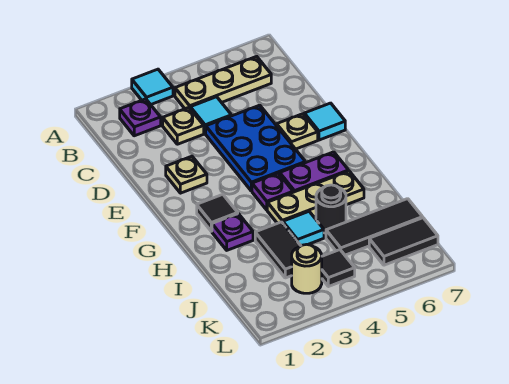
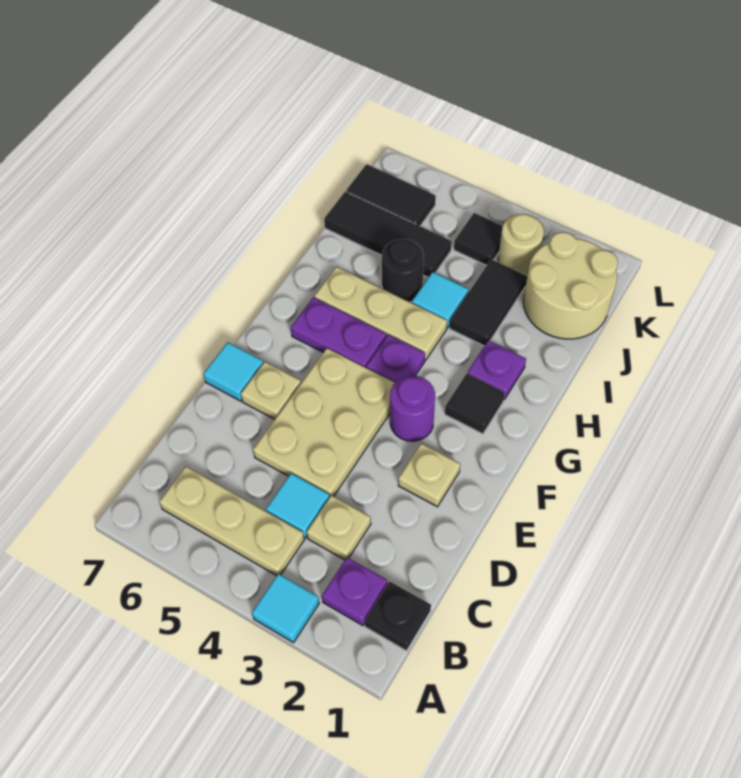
none -> black 1x1 plate [365,581,431,651]
blue 2x3 plate [206,105,305,191] -> tan 2x3 plate [253,348,395,496]
none -> purple 1x1 round brick [390,376,435,441]
none -> tan 2x2 round brick [524,232,618,339]

